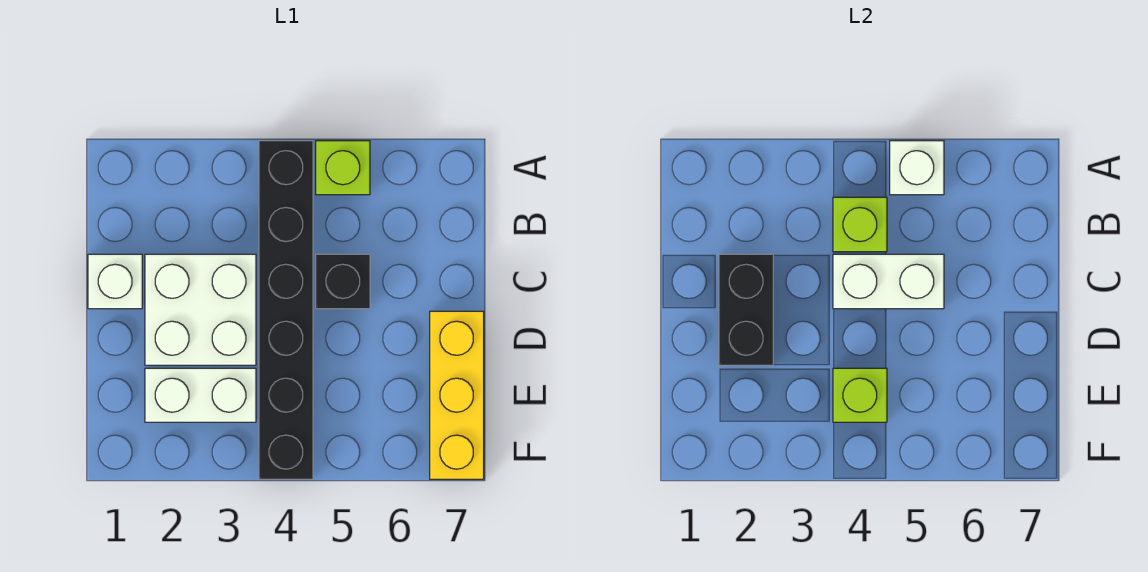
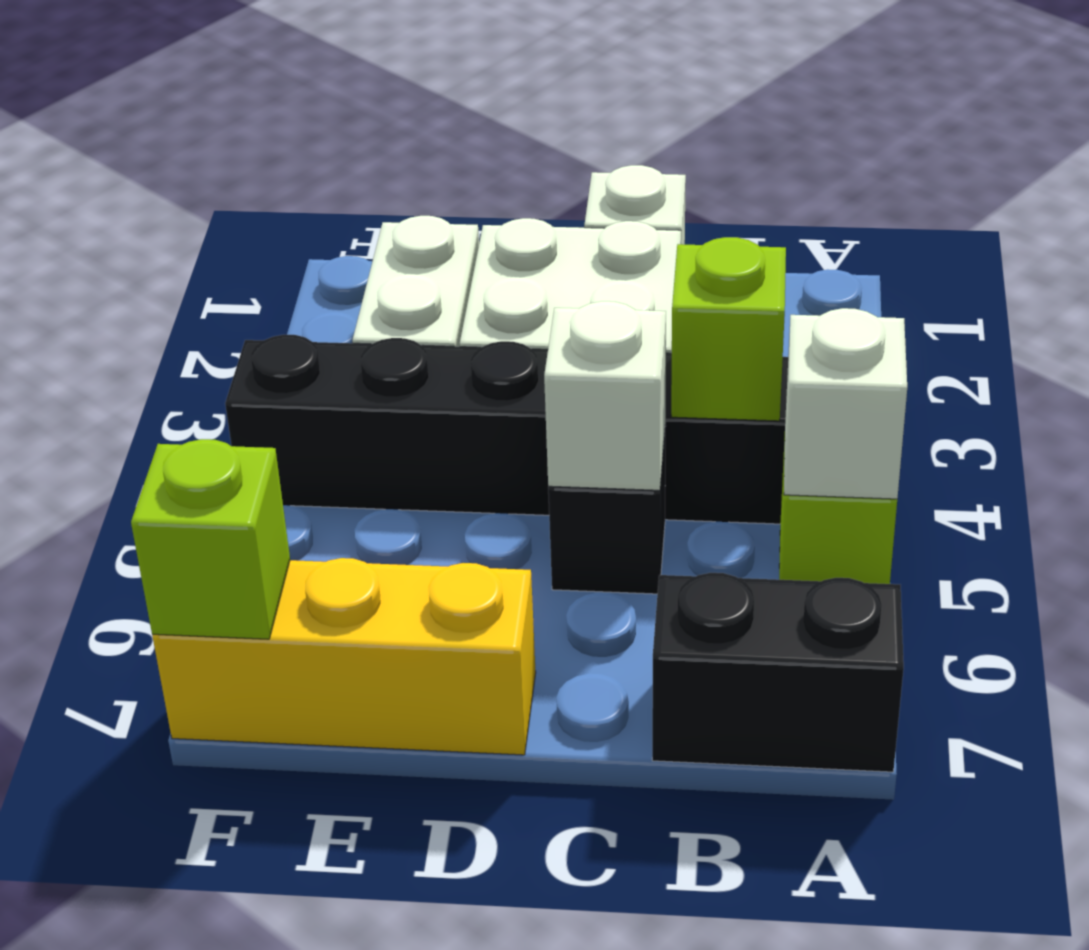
black 1x2 brick [719,254,773,365] -> black 1x2 brick moved to [652,573,904,772]
white 1x2 brick [833,254,944,309] -> white 1x1 brick [544,301,666,490]
lime 1x1 brick [833,368,887,422] -> lime 1x1 brick moved to [131,439,290,639]

